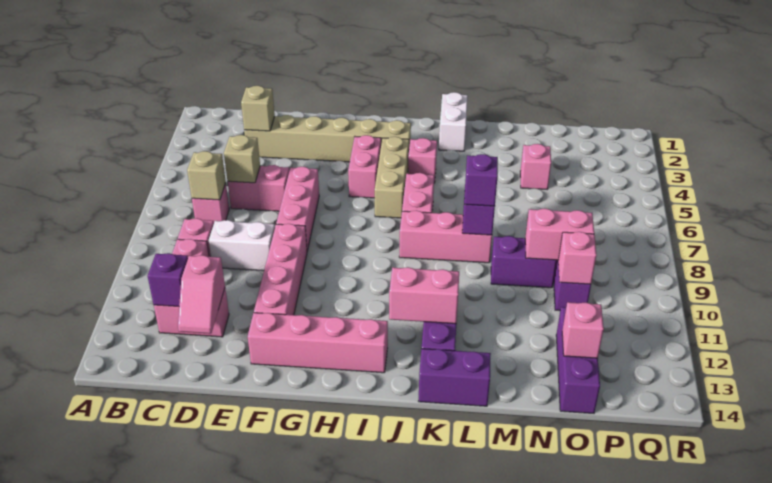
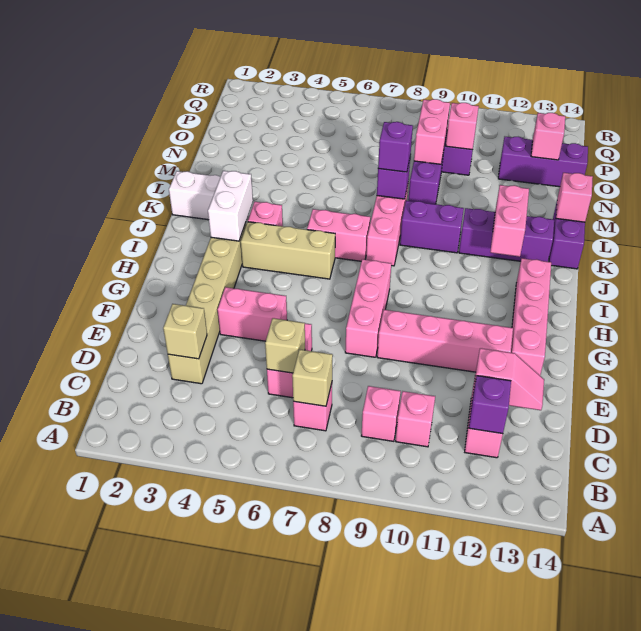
white 1x2 brick [209,220,275,271] -> white 1x2 brick moved to [208,171,253,241]
pink 1x3 brick [276,167,319,251] -> pink 1x3 brick turned to [345,259,391,357]
pink 1x2 brick [348,135,381,198] -> pink 1x2 brick moved to [218,287,287,341]
none -> purple 1x2 brick [400,201,464,253]
pink 1x1 brick [520,144,551,189] -> pink 1x1 brick moved to [556,173,593,222]

